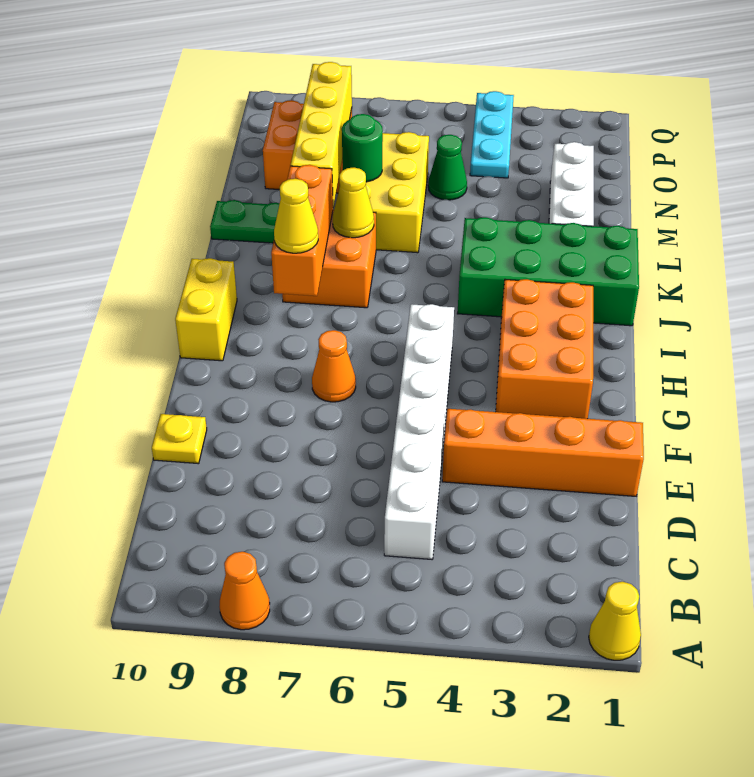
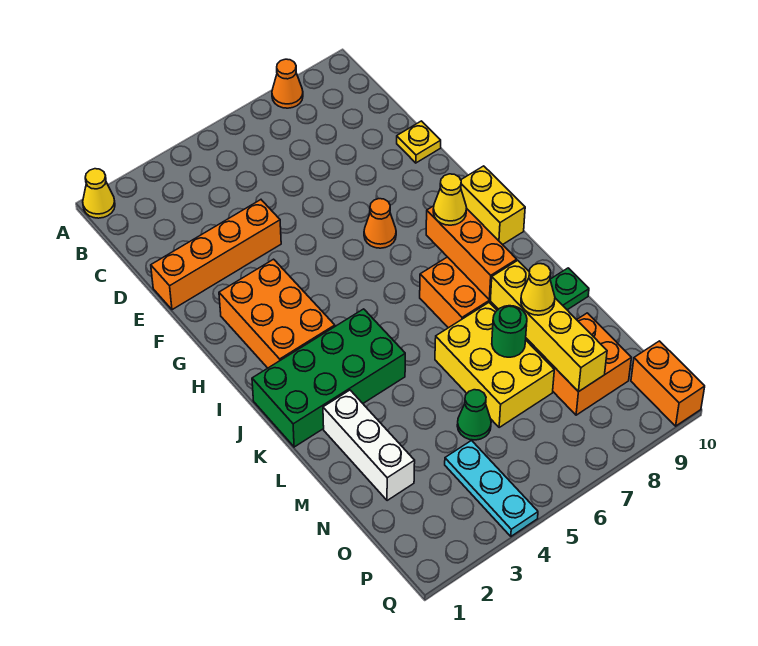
white 1x6 brick [384,304,454,559] -> none
yellow 1x1 cone [333,168,374,238] -> yellow 1x1 cone moved to [521,264,555,315]
none -> orange 1x2 brick [631,341,705,426]

